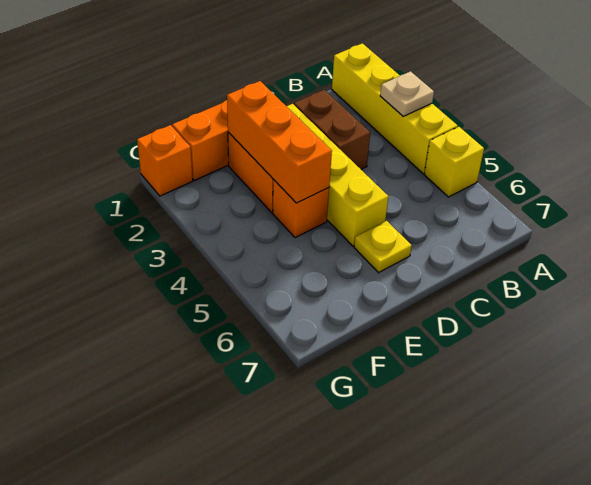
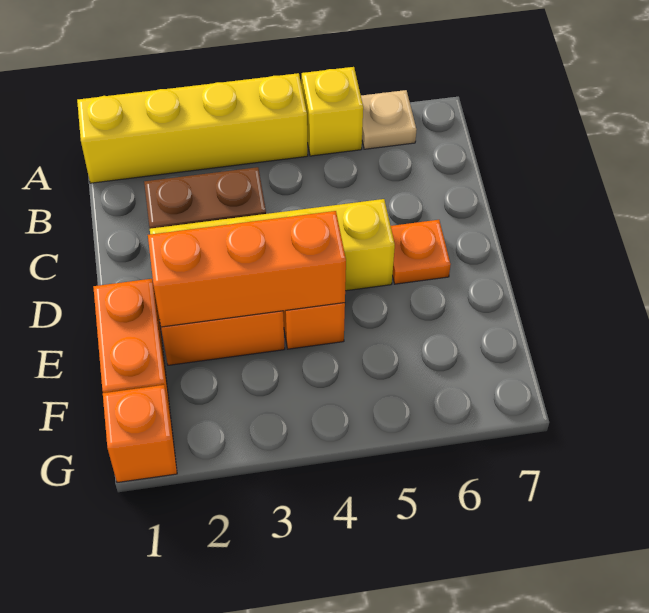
tan 1x1 plate [380,71,434,116] -> tan 1x1 plate moved to [361,90,417,149]
yellow 1x1 plate [354,221,412,273] -> orange 1x1 plate [391,220,451,284]

